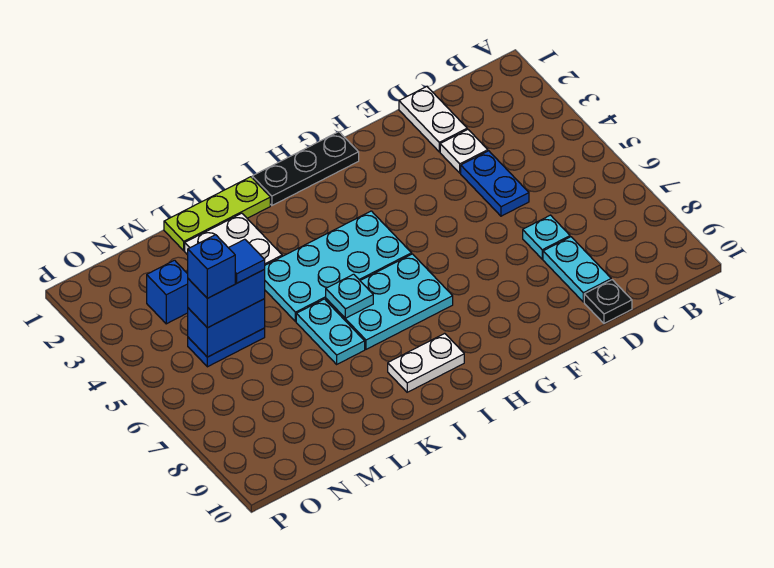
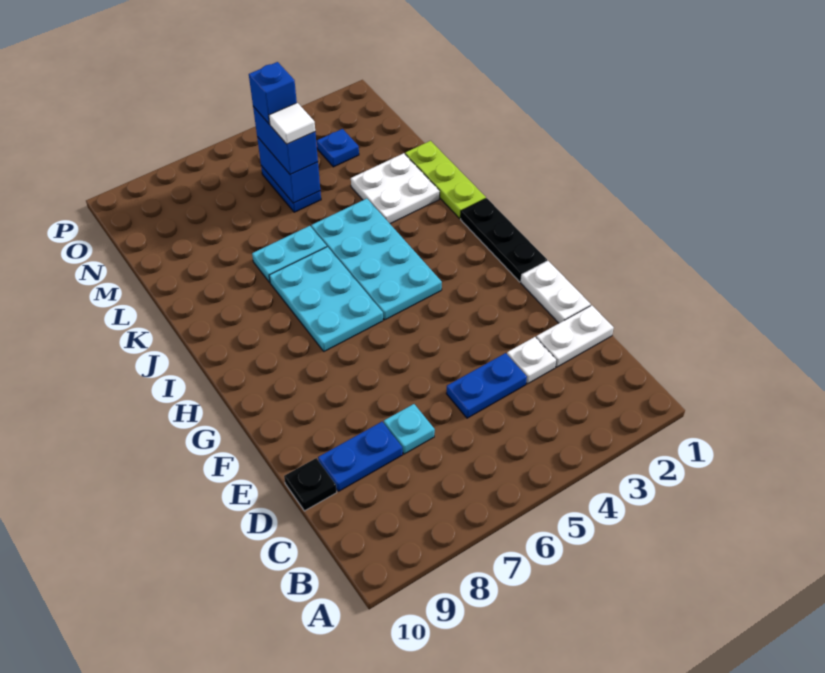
cyan 1x2 plate [543,237,611,302] -> blue 1x2 plate [318,422,403,491]
white 1x2 plate [388,333,464,392] -> white 1x2 plate moved to [521,261,591,323]
cyan 1x1 plate [326,274,373,318] -> none
blue 1x1 tile [229,239,265,283] -> white 1x1 tile [269,103,315,144]
blue 1x1 brick [147,260,188,324] -> blue 1x1 plate [317,129,359,167]

